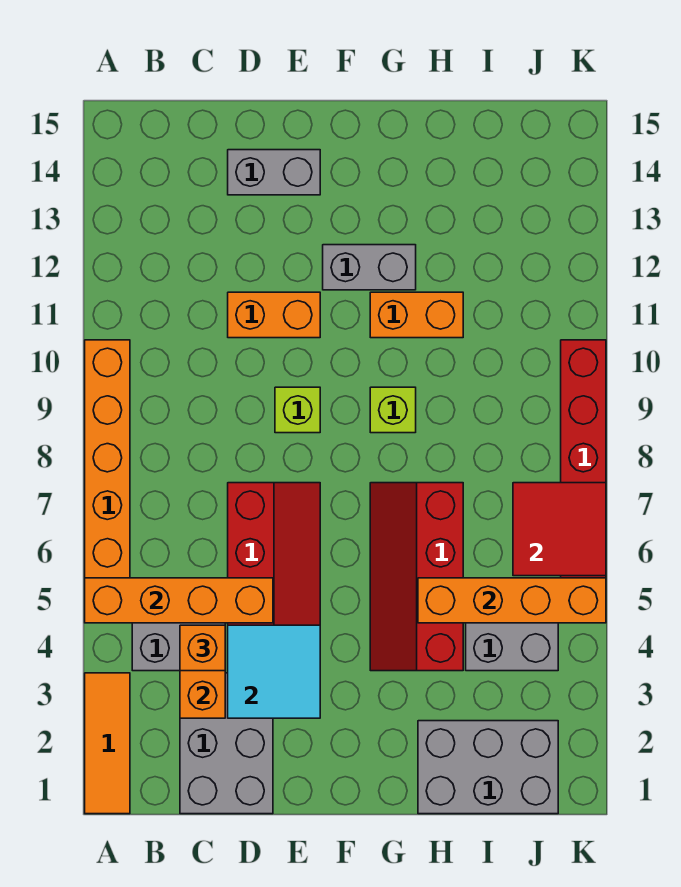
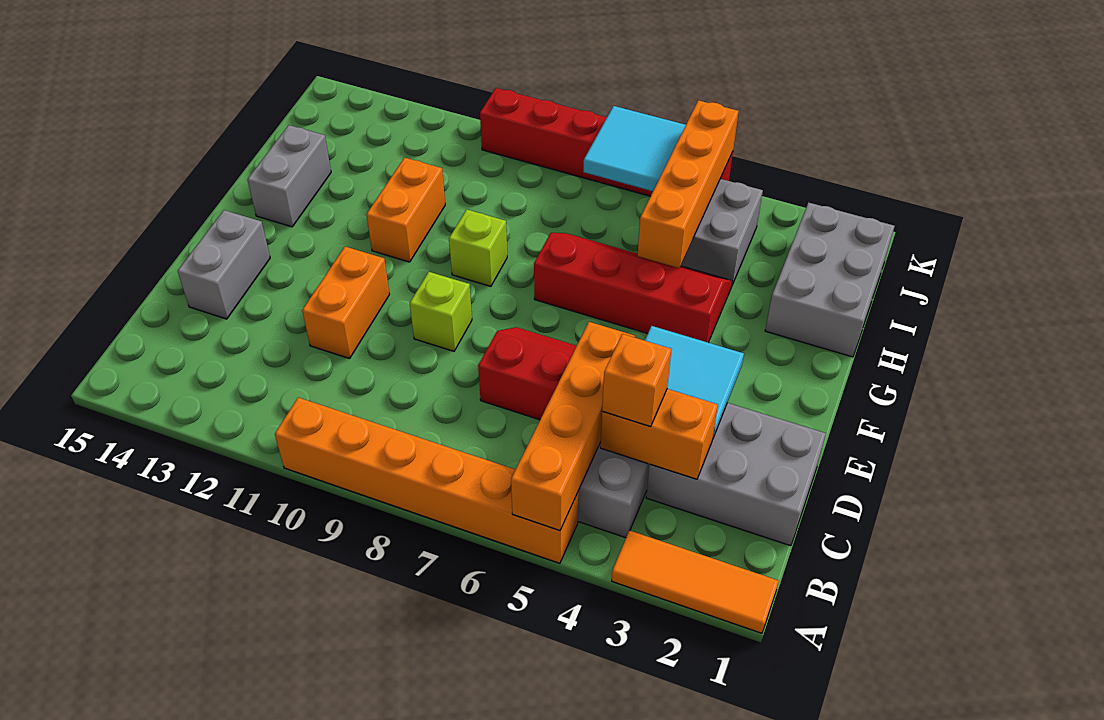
grey 1x2 brick [323,245,416,290] -> grey 1x2 brick moved to [247,125,331,227]
red 2x4 slope [370,483,463,671] -> red 2x4 slope turned to [534,233,732,343]
red 2x2 tile [513,483,606,576] -> cyan 2x2 tile [584,106,686,191]

